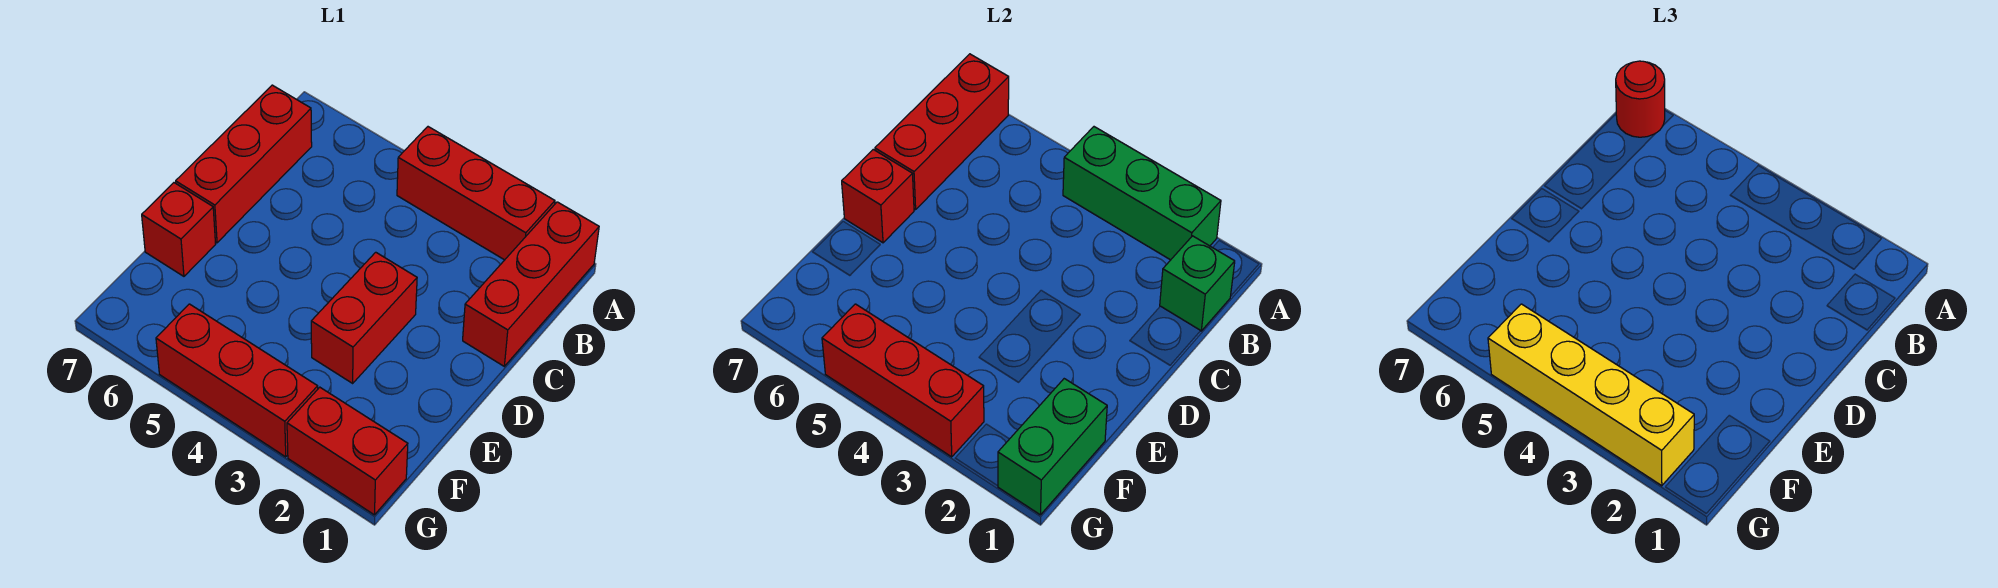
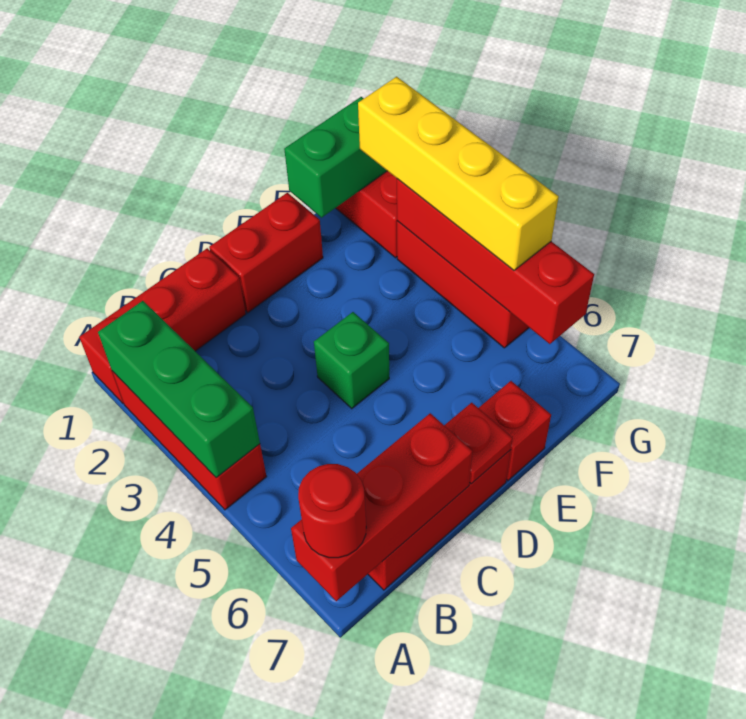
green 1x1 brick [1160,236,1235,331] -> green 1x1 brick moved to [314,312,389,409]
red 1x2 brick [311,252,417,383] -> red 1x2 brick moved to [209,193,323,313]
red 1x1 brick [842,150,914,243] -> red 1x1 plate [444,403,513,484]
red 1x3 brick [822,304,984,457] -> red 1x4 brick [397,179,594,344]

